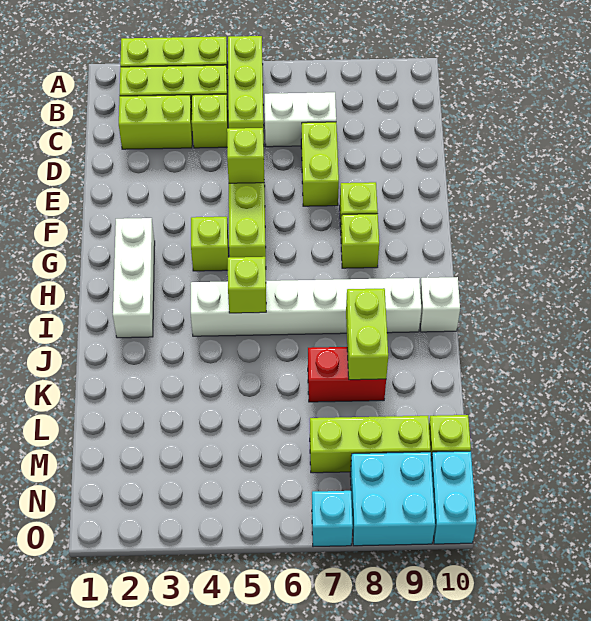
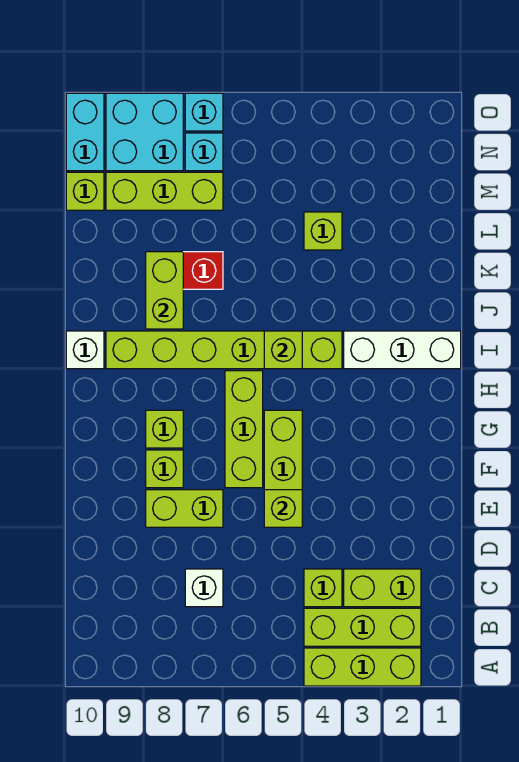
lime 1x3 brick [228,36,264,144] -> lime 1x3 brick moved to [225,371,263,488]
white 1x2 brick [265,92,336,147] -> white 1x1 brick [185,569,223,607]
lime 1x2 brick [301,122,339,206] -> lime 1x2 brick turned to [146,490,223,527]
white 1x3 brick [113,218,155,338] -> white 1x3 brick turned to [344,331,461,369]
lime 1x1 brick [191,217,229,271] -> lime 1x1 brick moved to [304,212,342,250]
white 1x6 brick [191,278,421,336] -> lime 1x6 brick [106,331,342,369]
none -> cyan 1x1 brick [185,133,223,171]

